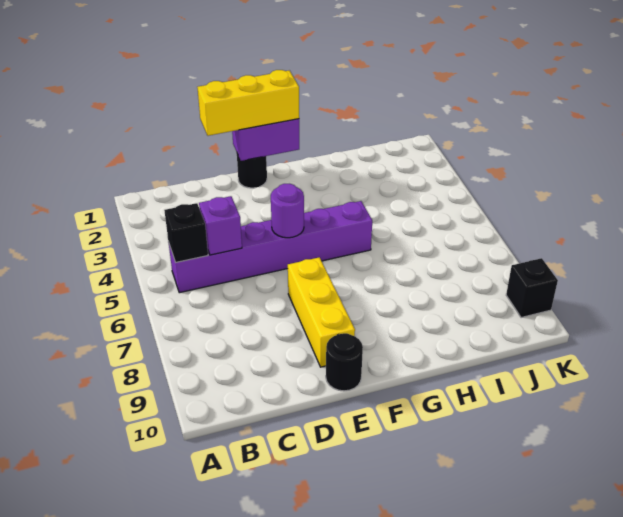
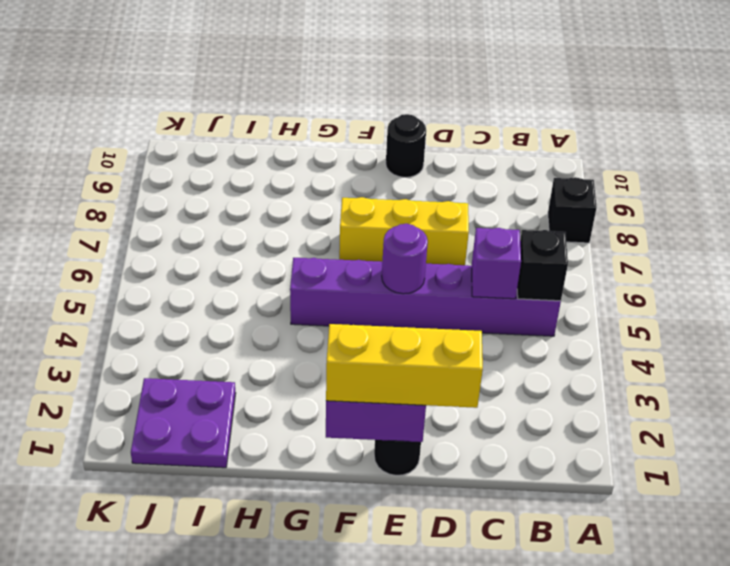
yellow 1x3 brick [288,257,355,367] -> yellow 1x3 brick turned to [339,197,469,265]
none -> purple 2x2 plate [131,378,236,468]
black 1x1 brick [506,258,558,318] -> black 1x1 brick moved to [548,177,597,243]

